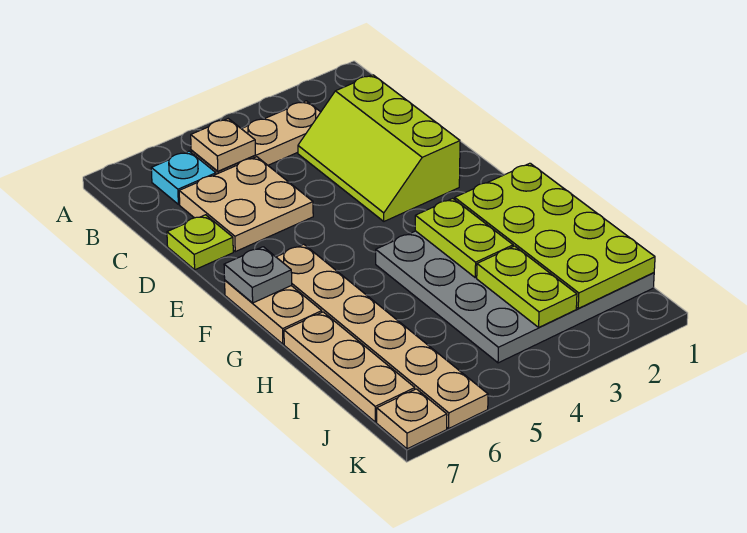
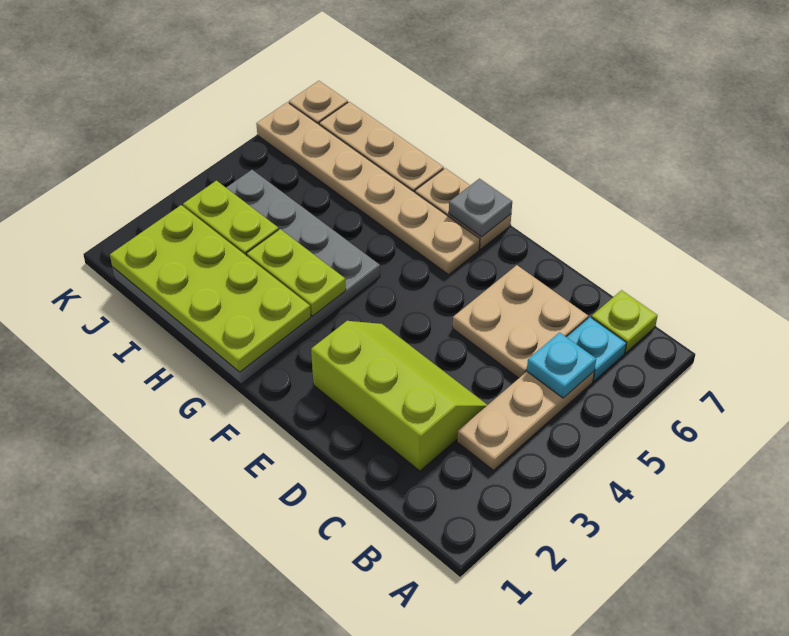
tan 1x1 plate [191,119,255,171] -> cyan 1x1 plate [527,332,596,398]
lime 1x1 plate [167,215,233,270] -> lime 1x1 plate moved to [591,290,658,353]

